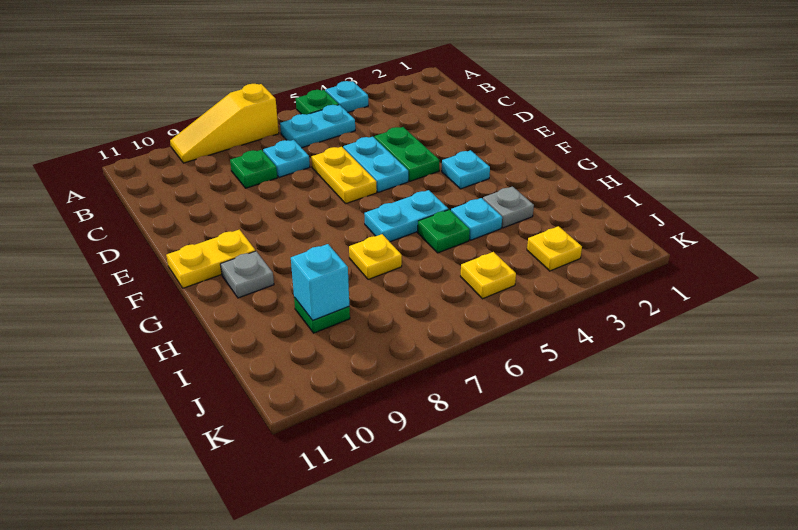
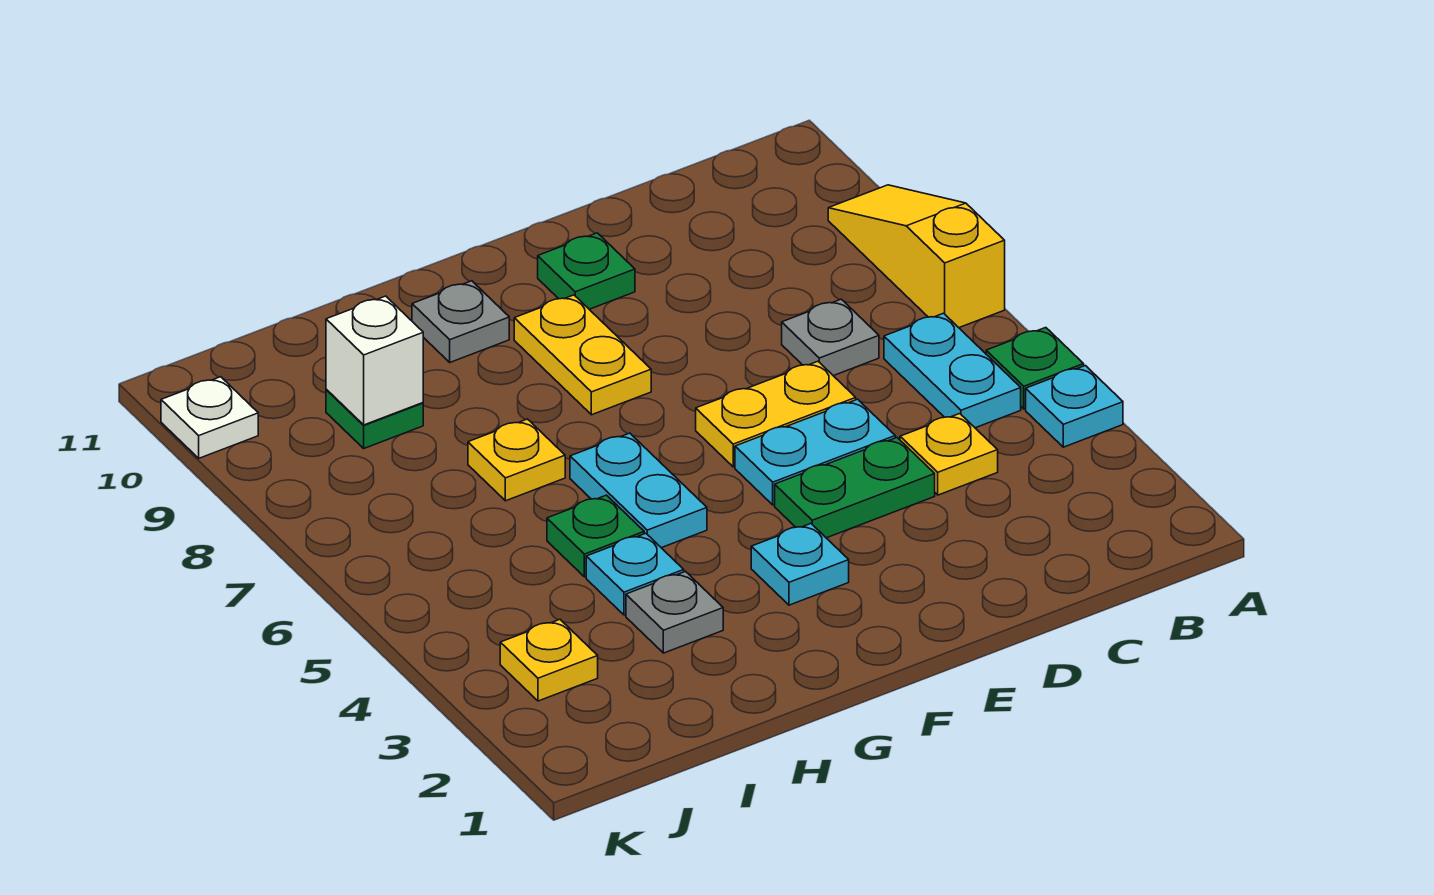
cyan 1x1 plate [263,140,310,177] -> grey 1x1 plate [782,299,879,376]
green 1x1 plate [230,150,277,188] -> green 1x1 plate moved to [538,233,635,309]
yellow 1x2 plate [166,230,255,288] -> yellow 1x2 plate moved to [514,295,651,415]
cyan 1x1 brick [291,244,349,320] -> white 1x1 brick [326,296,423,425]
yellow 1x1 plate [460,252,516,299] -> yellow 1x1 plate moved to [900,414,998,495]
none -> white 1x1 plate [161,377,258,458]

